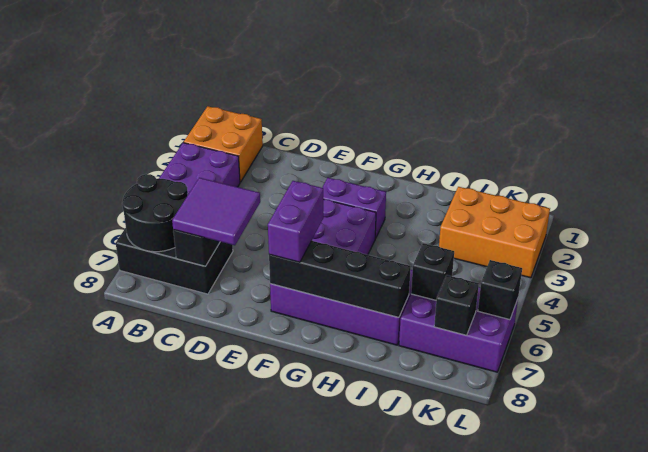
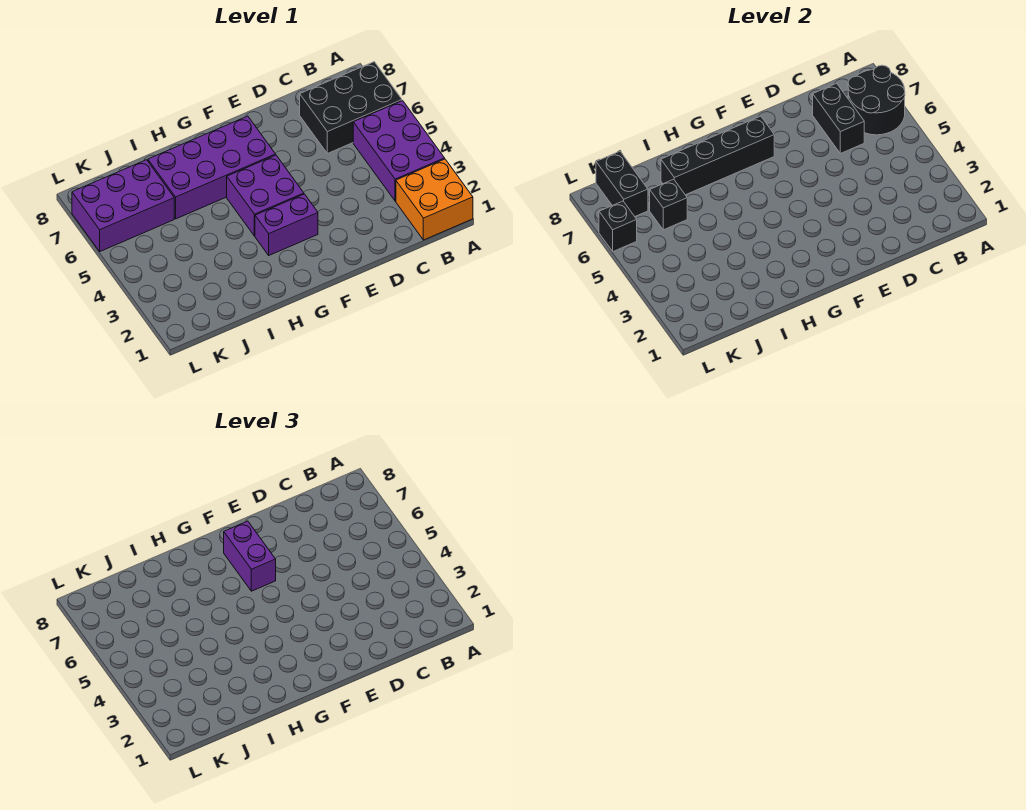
purple 2x2 tile [172,178,260,245] -> none
orange 2x3 brick [439,187,550,278] -> none
black 1x1 brick [434,275,479,335] -> black 1x2 brick [596,151,648,216]

